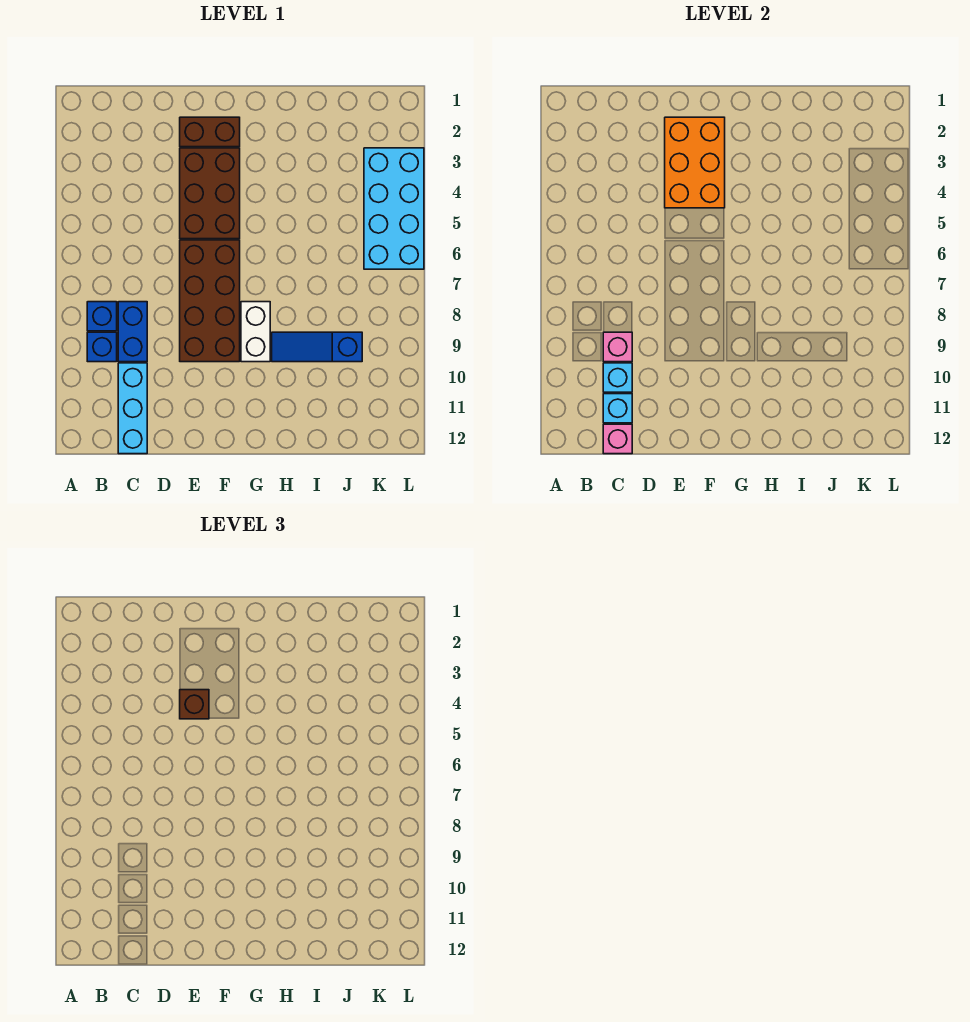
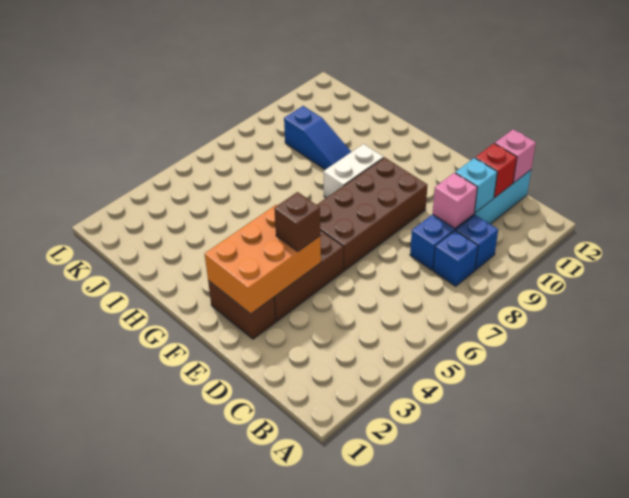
cyan 1x1 brick [603,394,632,423] -> red 1x1 brick [475,144,517,197]
cyan 2x4 brick [364,148,424,269] -> none

